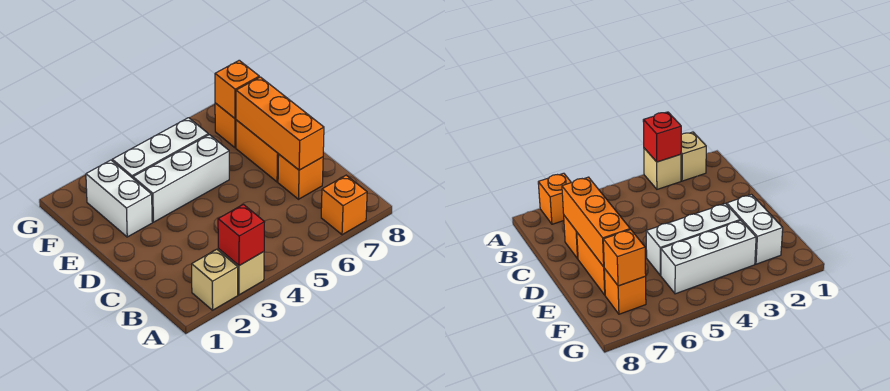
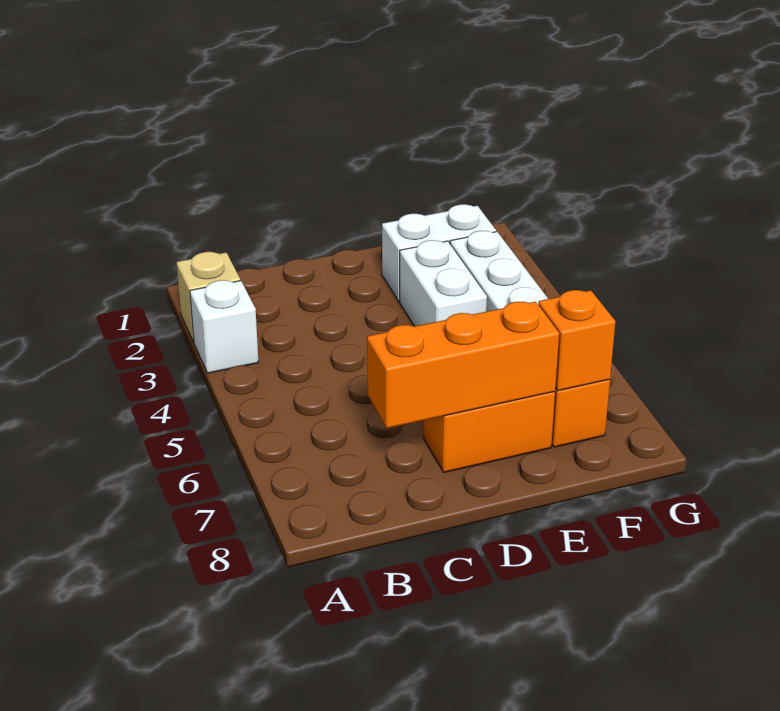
tan 1x1 brick [218,249,264,295] -> white 1x1 brick [190,280,259,373]
red 1x1 brick [218,204,264,266] -> none
orange 1x1 brick [321,175,367,235] -> none
orange 1x1 brick [278,155,323,199] -> none
white 1x3 brick [133,135,229,222] -> white 1x2 brick [400,240,487,326]

